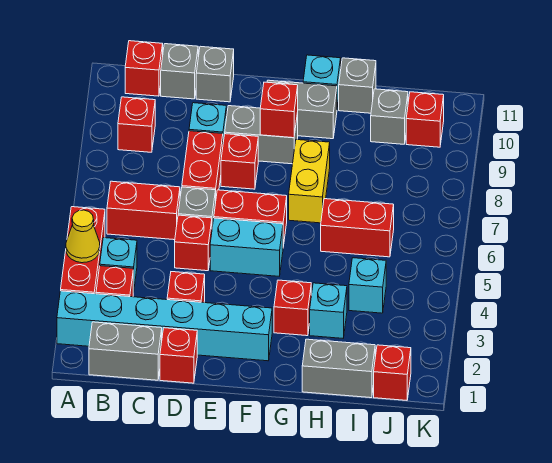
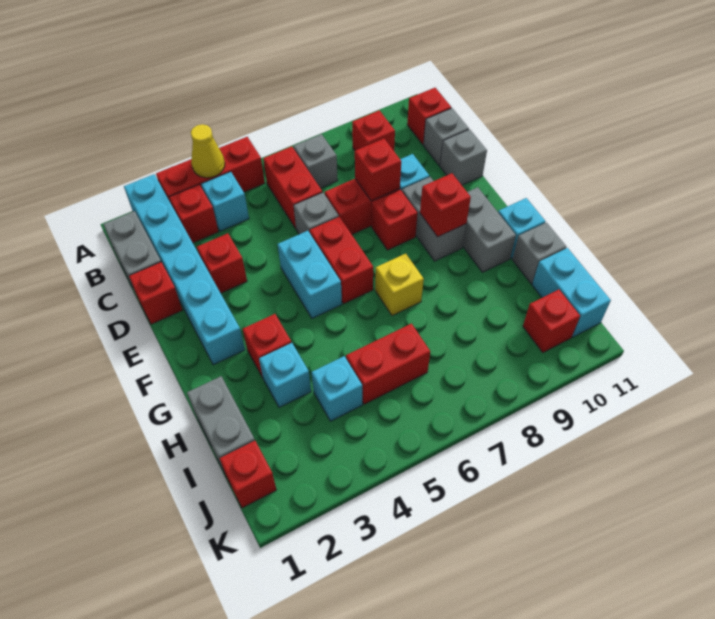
red 1x1 brick [175,215,212,271] -> red 1x1 brick moved to [355,139,401,201]
yellow 1x2 brick [289,140,330,223] -> yellow 1x1 brick [375,254,424,316]
red 1x2 brick [321,199,394,257] -> red 1x2 brick turned to [346,324,430,404]
grey 1x1 brick [371,89,408,144] -> grey 1x1 brick moved to [294,134,338,188]
none -> cyan 1x2 brick [532,248,611,337]

